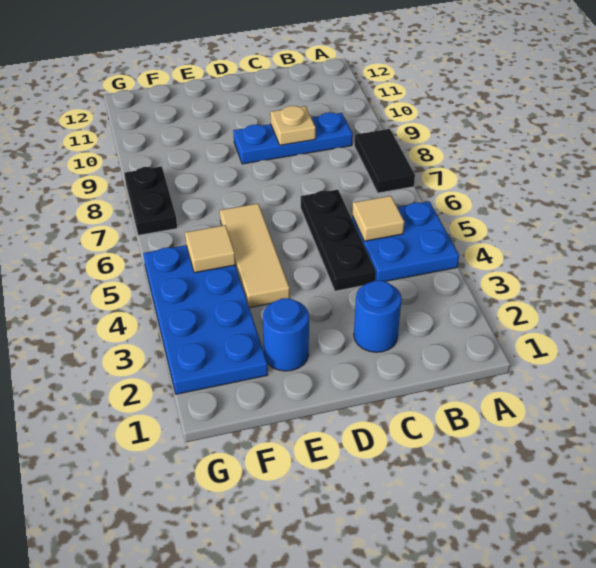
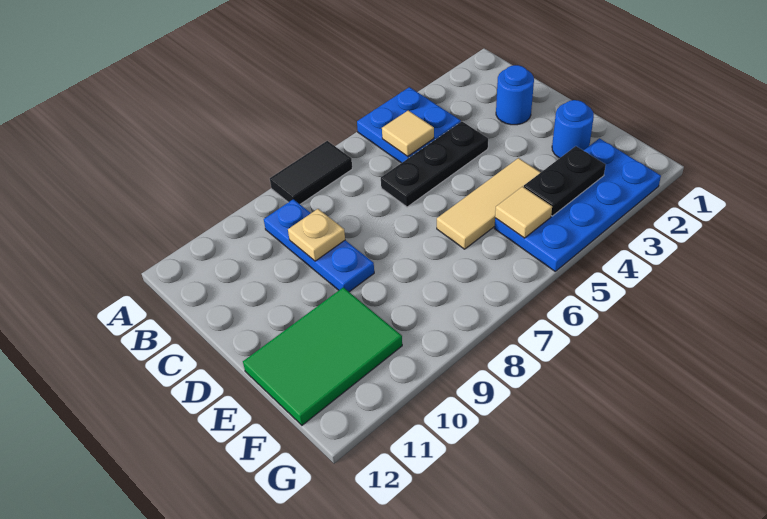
none -> green 2x3 tile [243,287,402,425]
black 1x2 plate [124,166,177,235] -> black 1x2 plate moved to [524,146,606,216]

